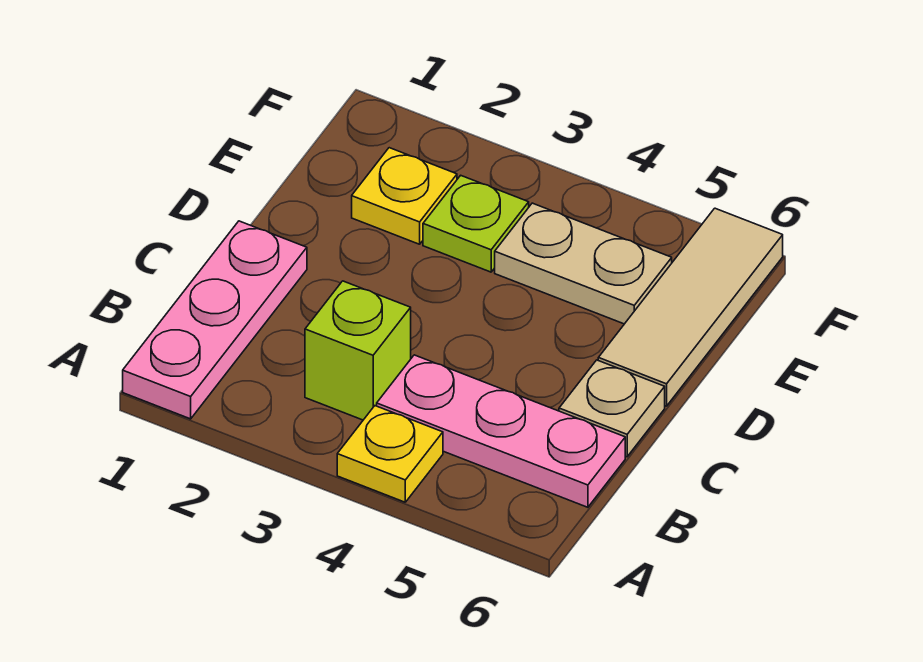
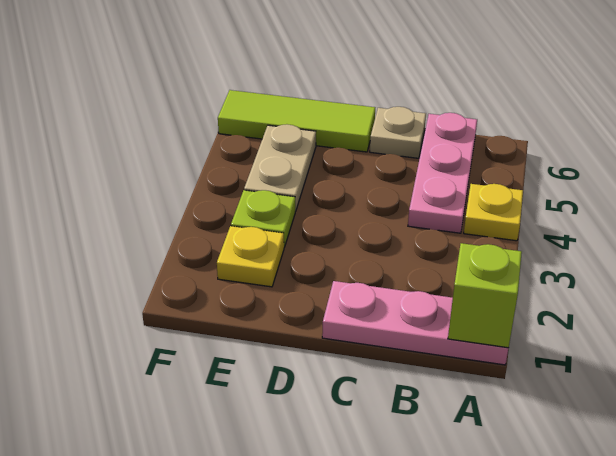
lime 1x1 brick [305,281,411,420] -> lime 1x1 brick moved to [448,243,522,348]
tan 1x3 tile [598,208,783,406] -> lime 1x3 tile [218,90,375,152]

